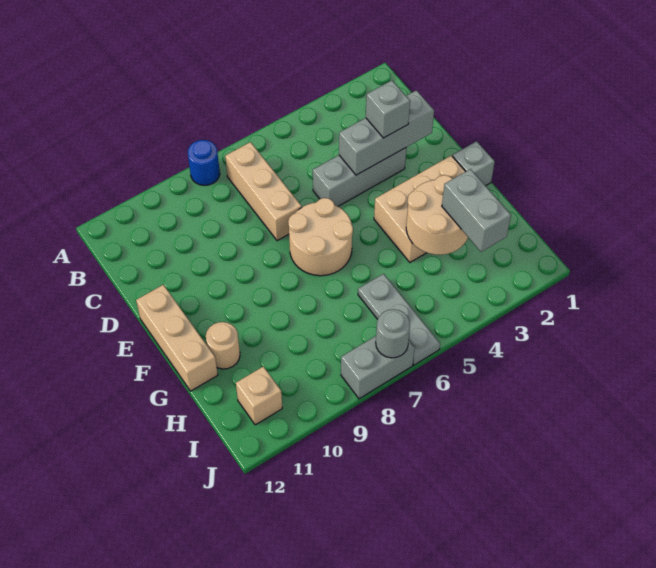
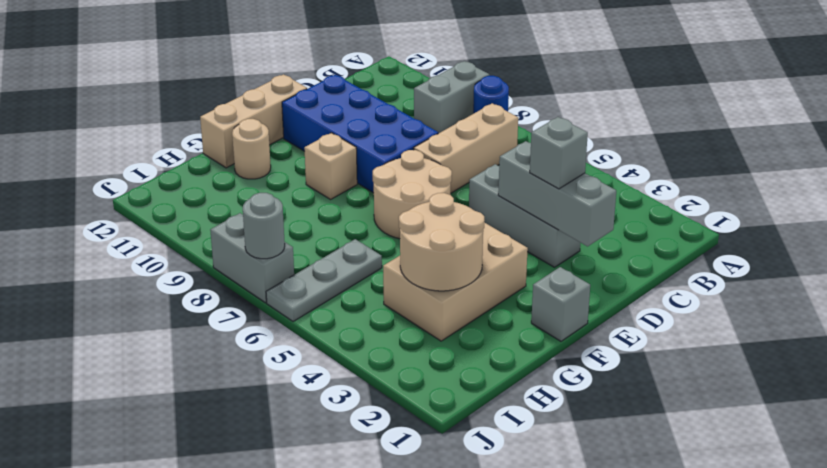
none -> blue 2x4 brick [282,75,438,193]
tan 2x3 brick [374,155,466,262] -> tan 2x3 brick turned to [383,222,528,341]
grey 1x2 brick [442,169,511,252] -> grey 1x2 brick moved to [414,61,489,133]
tan 1x1 brick [236,366,282,425] -> tan 1x1 brick moved to [304,133,357,199]

